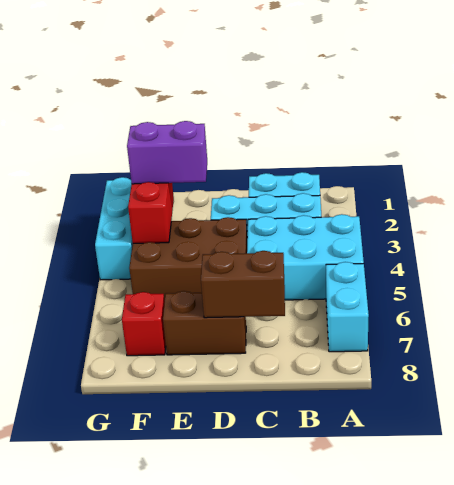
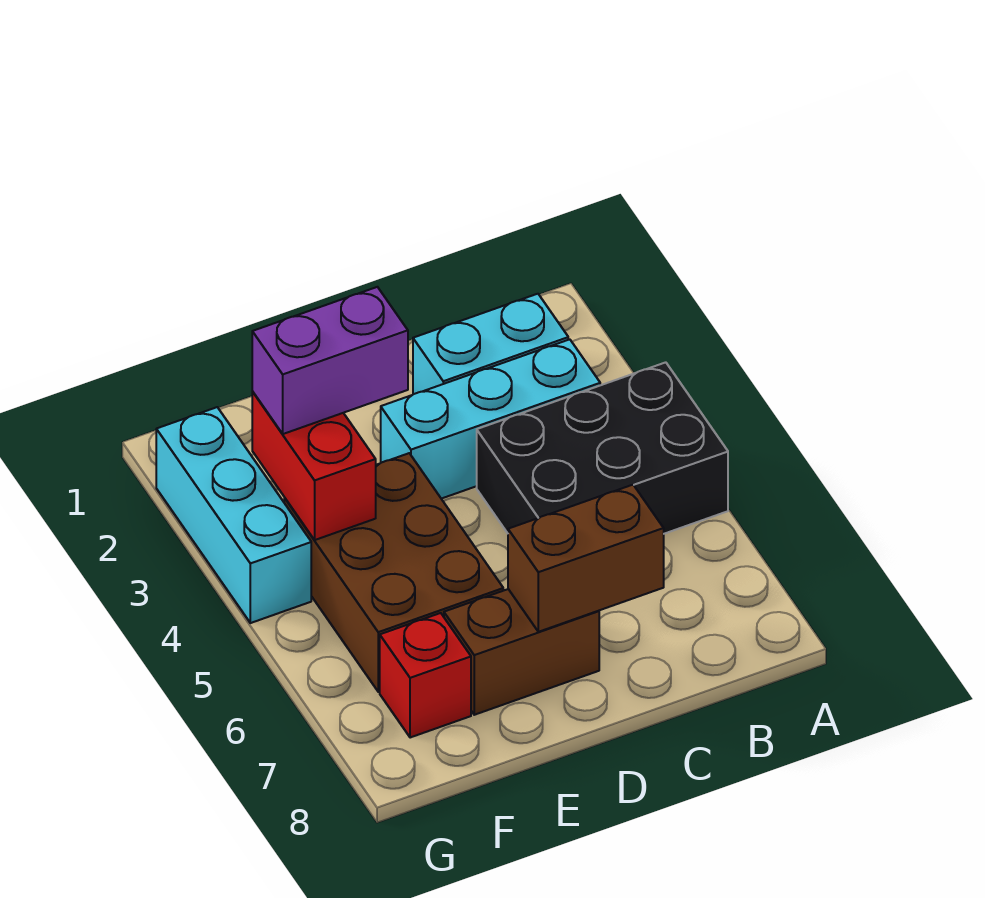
cyan 2x3 brick [247,214,364,300] -> black 2x3 brick [477,362,728,534]
cyan 1x2 brick [326,262,369,352] -> none
brown 2x3 brick [129,217,247,301] -> brown 2x3 brick turned to [284,453,503,692]

